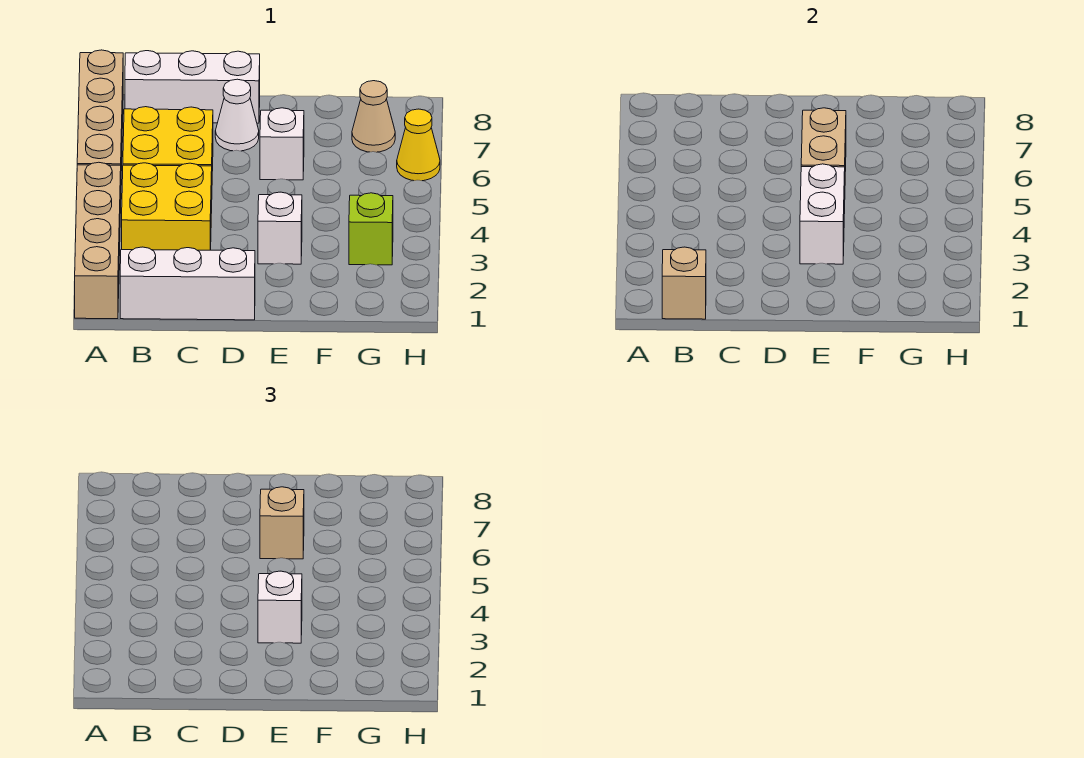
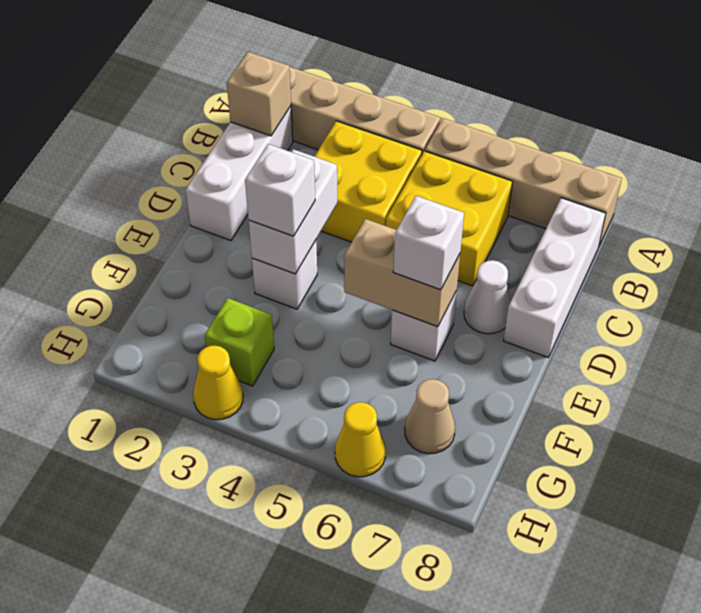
white 1x2 brick [800,164,845,264] -> white 1x2 brick turned to [249,149,337,274]
tan 1x1 brick [260,487,304,559] -> white 1x1 brick [393,196,464,290]
none -> yellow 1x1 cone [193,345,243,420]

